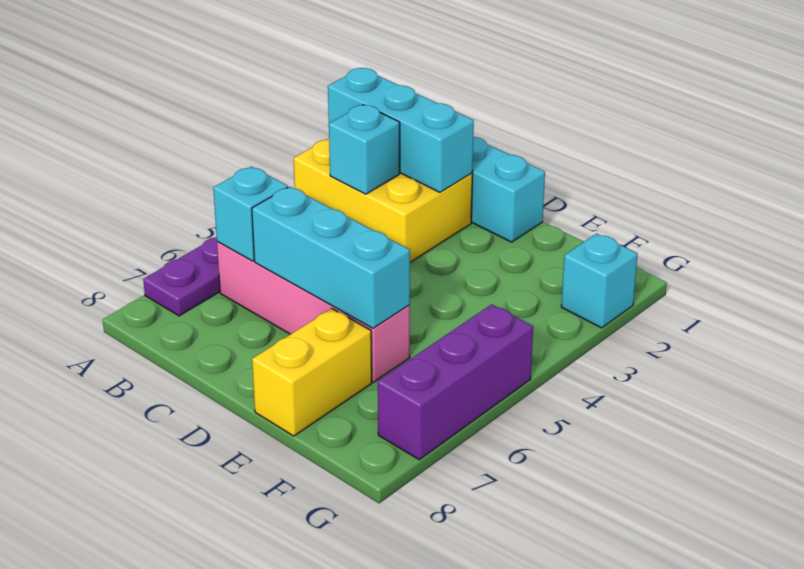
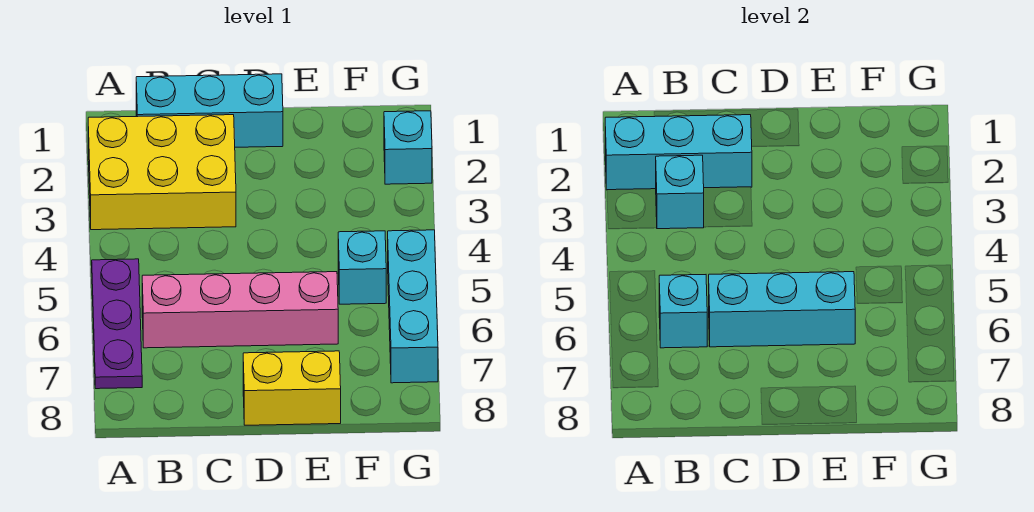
yellow 1x2 brick [252,308,372,436] -> yellow 1x2 brick turned to [243,351,341,425]
none -> cyan 1x1 brick [338,231,386,304]
purple 1x3 brick [378,304,533,460] -> cyan 1x3 brick [388,230,438,383]

